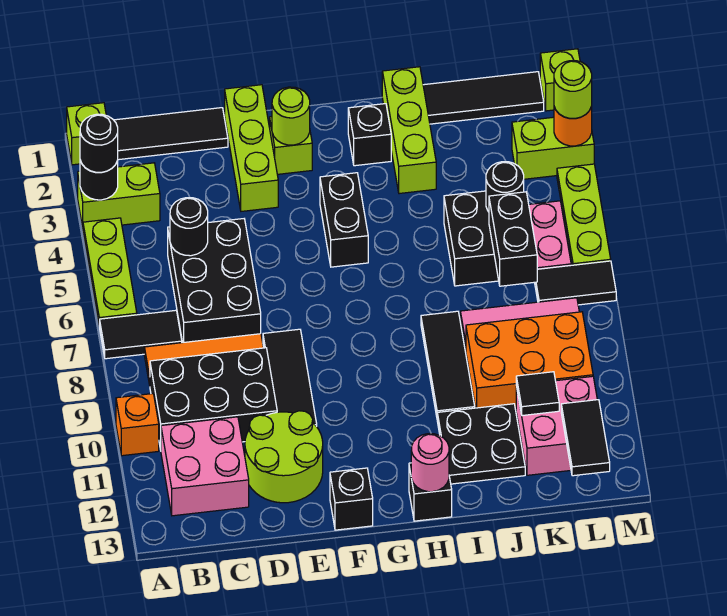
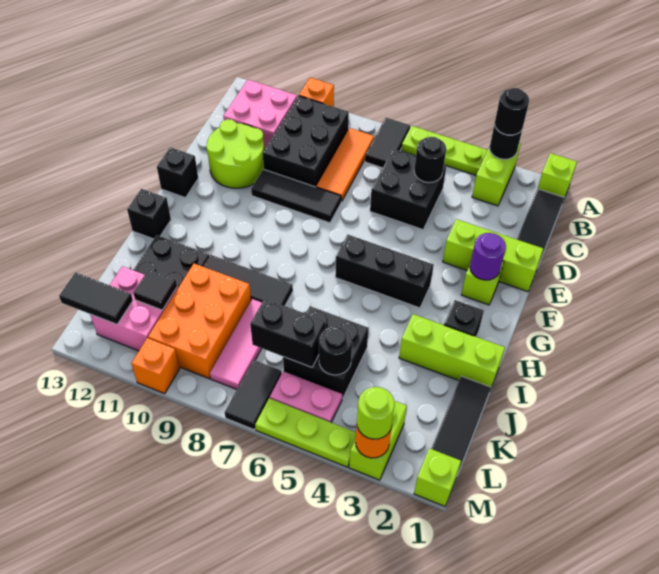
black 2x3 brick [168,219,261,343] -> black 2x2 brick [370,149,446,230]
lime 1x1 round brick [272,87,310,145] -> purple 1x1 round brick [470,233,506,280]
black 1x2 brick [320,173,368,267] -> black 1x3 brick [335,235,434,308]
pink 1x1 round brick [411,434,449,492] -> none
none -> orange 1x1 brick [131,338,180,394]

